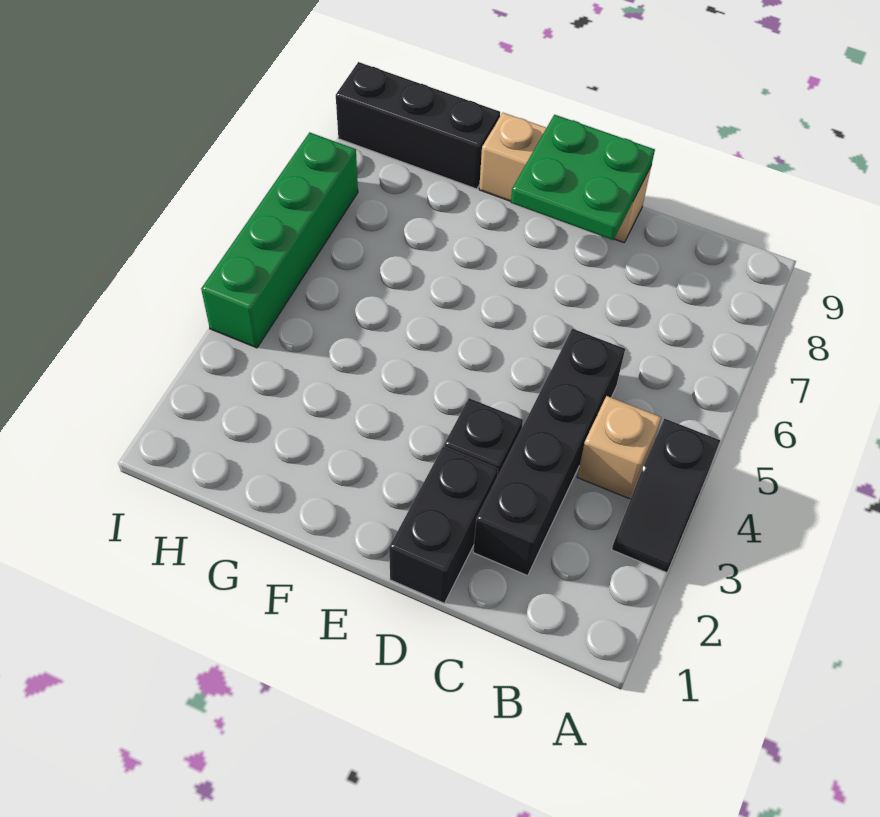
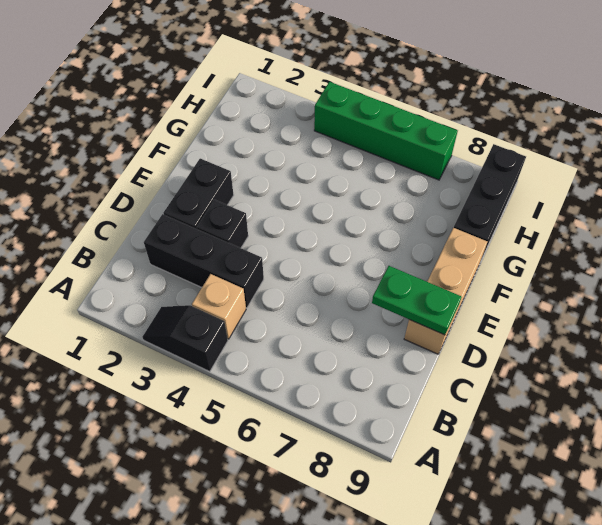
black 1x4 brick [473,329,625,576] -> black 1x3 brick [144,214,264,308]
black 1x2 brick [389,446,498,603] -> black 1x2 brick turned to [163,159,234,229]
green 2x2 plate [511,115,655,240] -> green 1x2 plate [372,266,461,335]

